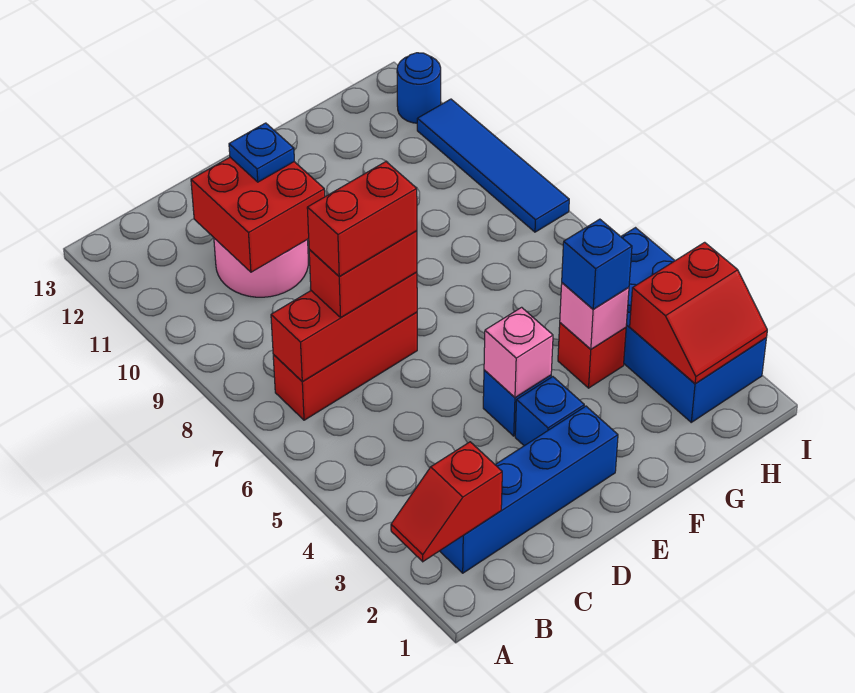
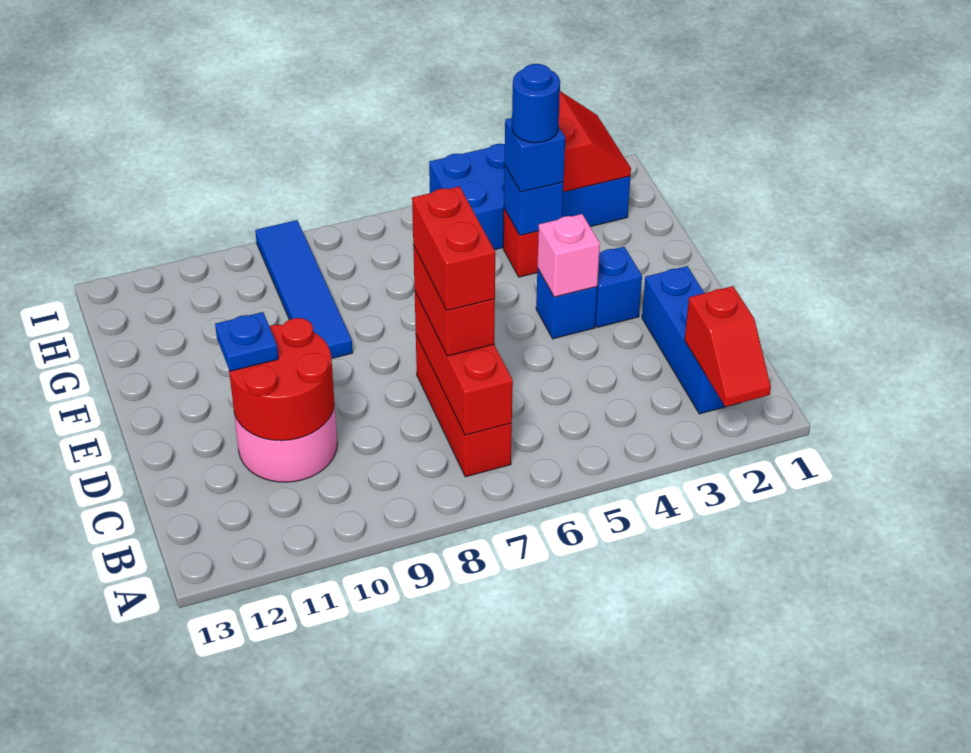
blue 1x4 brick [440,406,618,573] -> blue 1x3 brick [642,266,725,414]
red 2x2 brick [191,157,325,272] -> red 2x2 round brick [229,318,334,441]
pink 1x1 brick [560,283,629,349] -> blue 1x1 brick [504,166,563,235]
blue 1x4 tile [417,99,569,232] -> blue 1x4 tile turned to [255,220,353,359]
blue 1x1 round brick [397,53,441,123] -> blue 1x1 round brick moved to [512,64,560,143]

